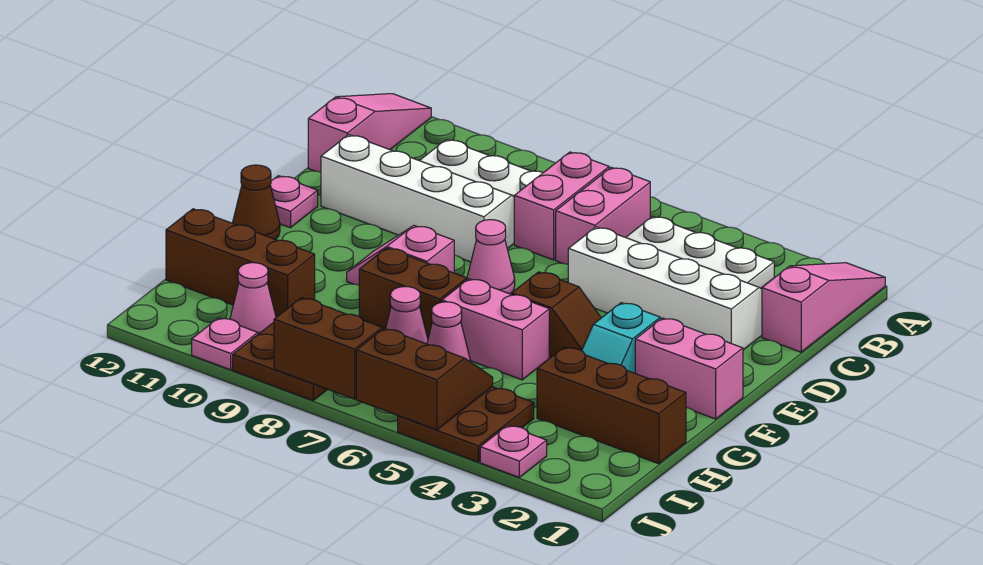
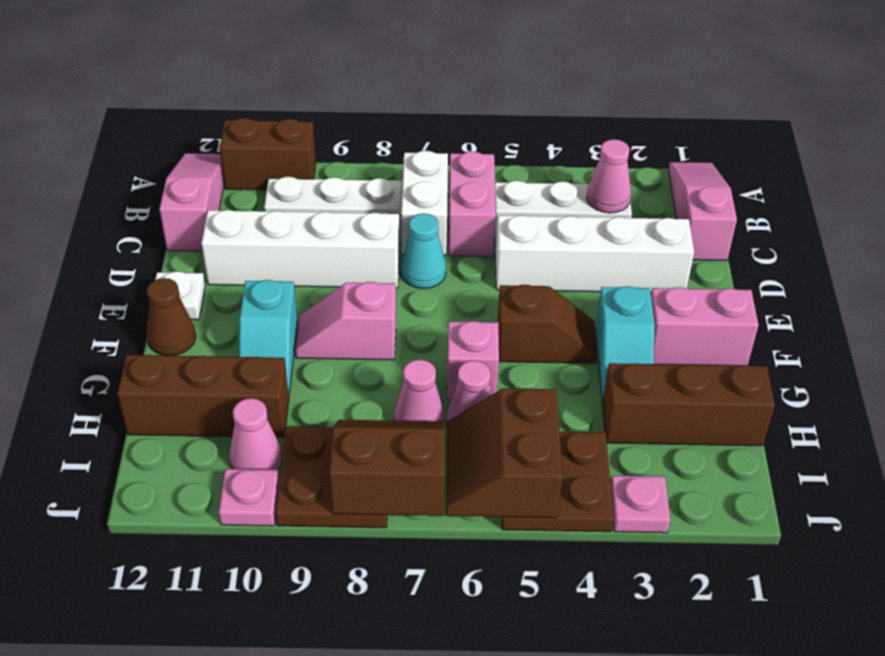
pink 1x2 brick [514,152,609,260] -> white 1x2 brick [401,151,448,255]
none -> cyan 1x1 cone [401,213,446,288]
pink 1x1 cone [467,220,515,294] -> pink 1x1 cone moved to [587,139,631,213]
pink 1x1 plate [270,176,318,228] -> white 1x1 plate [155,271,205,320]
none -> cyan 1x2 slope [239,280,298,394]
pink 1x2 brick [442,279,549,380] -> pink 1x1 brick [447,321,499,400]
brown 1x2 brick [359,248,467,338] -> brown 1x2 brick moved to [220,118,316,190]
brown 2x2 slope [356,328,493,430] -> brown 2x2 slope turned to [446,388,562,518]

